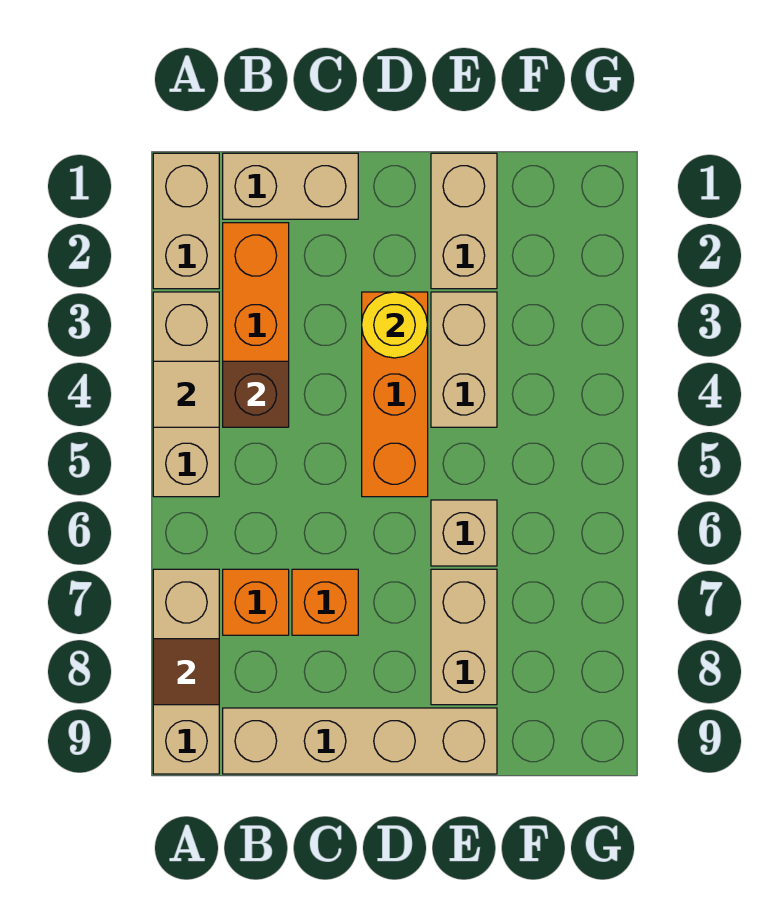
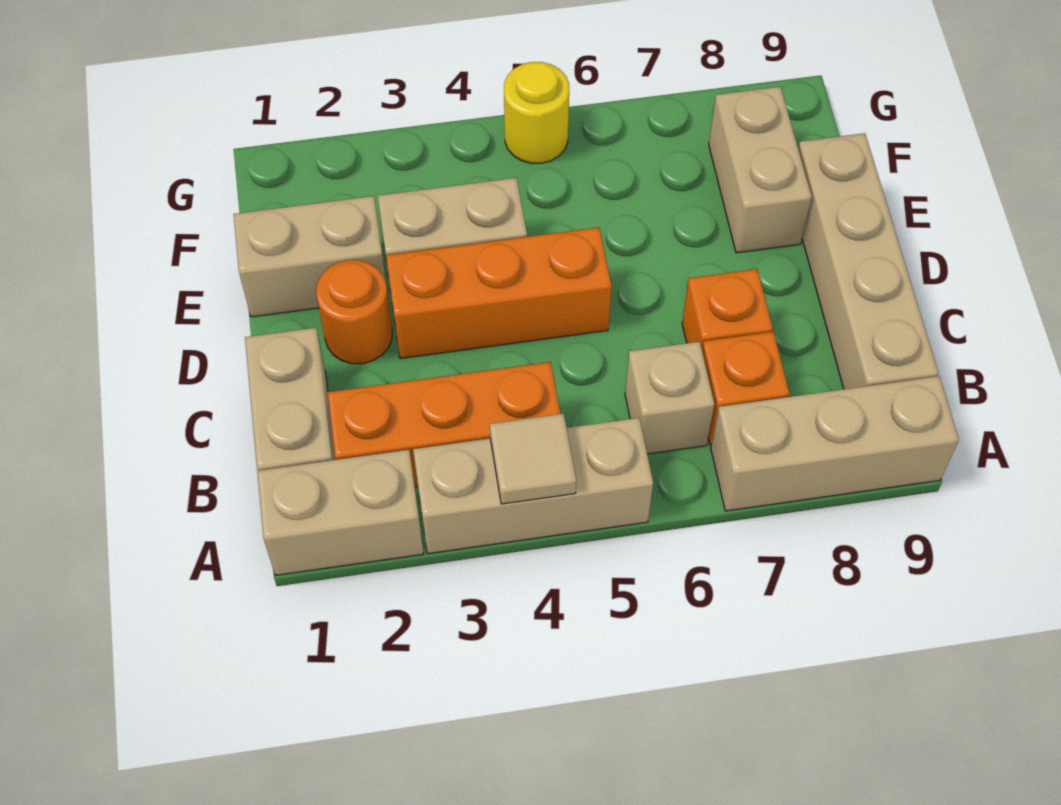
brown 1x1 tile [153,639,219,705] -> none
brown 1x1 brick [223,361,289,427] -> none
none -> orange 1x1 round brick [316,260,392,364]
yellow 1x1 round brick [362,292,427,358] -> yellow 1x1 round brick moved to [504,62,569,163]
tan 1x1 brick [431,500,497,566] -> tan 1x1 brick moved to [625,342,714,454]
tan 1x2 brick [431,569,497,705] -> tan 1x2 brick turned to [709,87,812,253]

